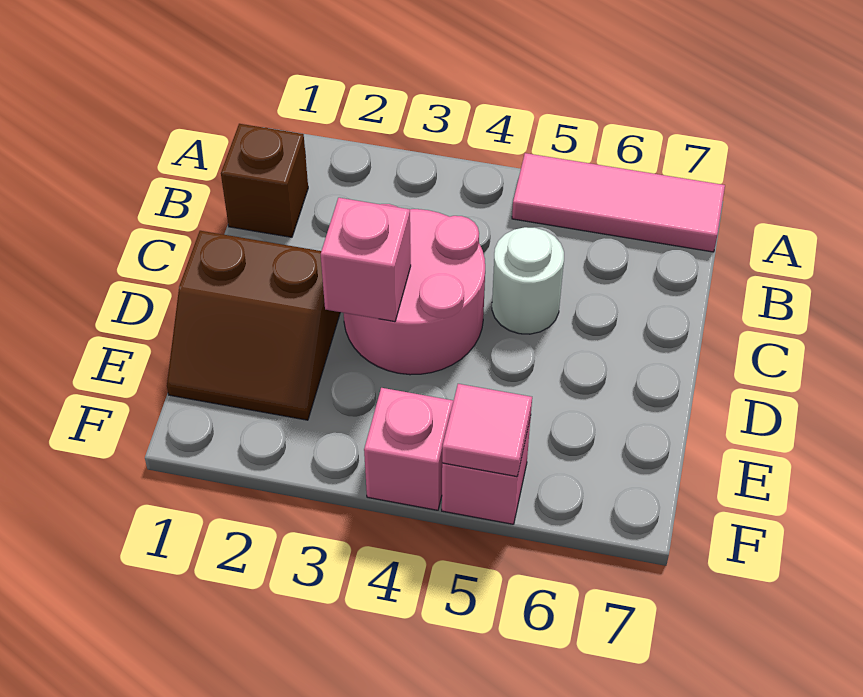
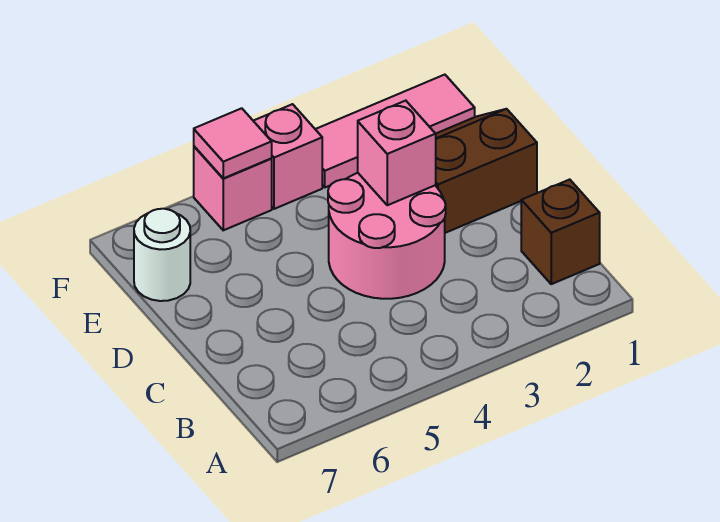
pink 1x3 tile [512,153,725,252] -> pink 1x3 tile moved to [315,75,475,187]
white 1x1 round brick [492,227,564,334] -> white 1x1 round brick moved to [134,209,190,301]

